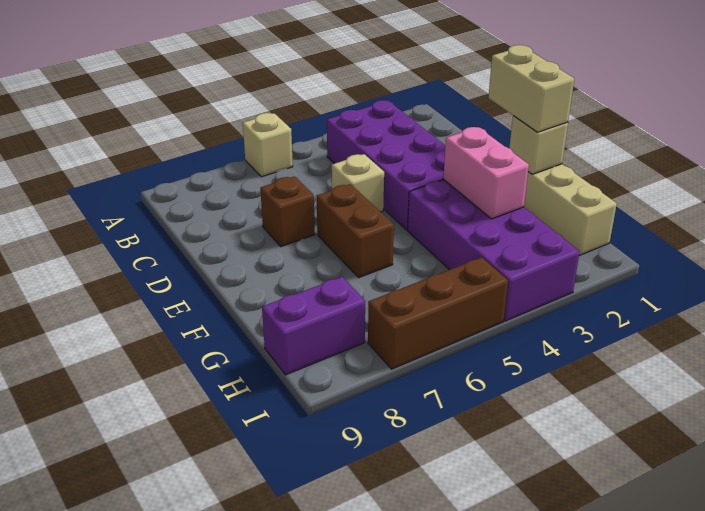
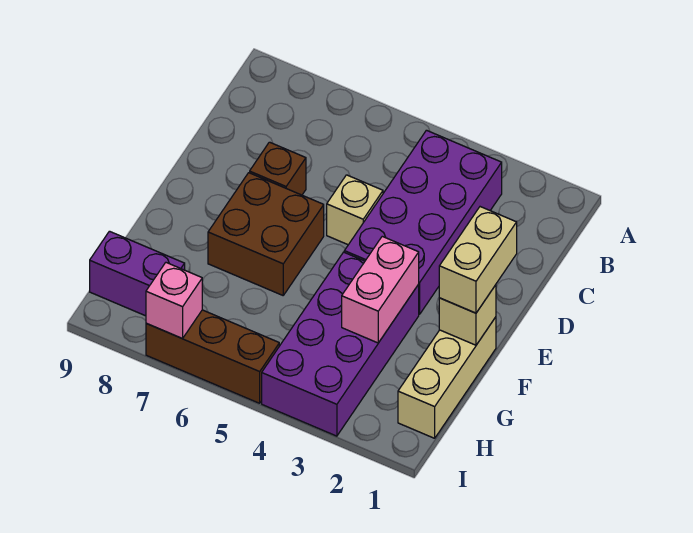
tan 1x1 brick [243,113,293,177] -> none
brown 1x2 brick [317,184,394,277] -> brown 2x2 brick [208,173,324,295]
none -> pink 1x1 brick [146,263,202,338]

